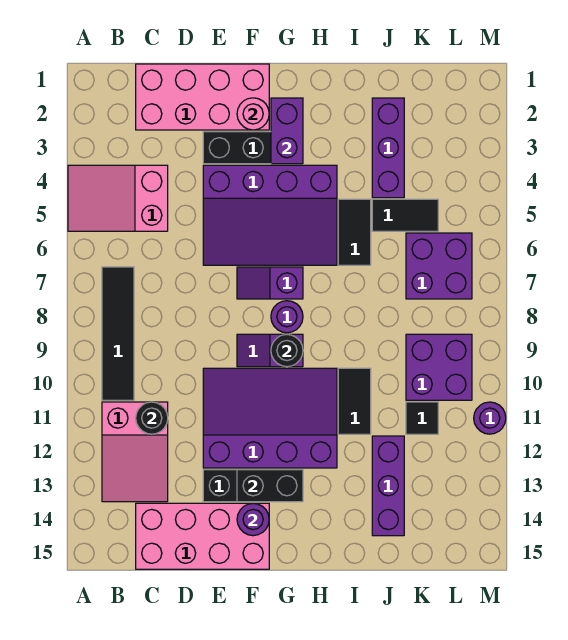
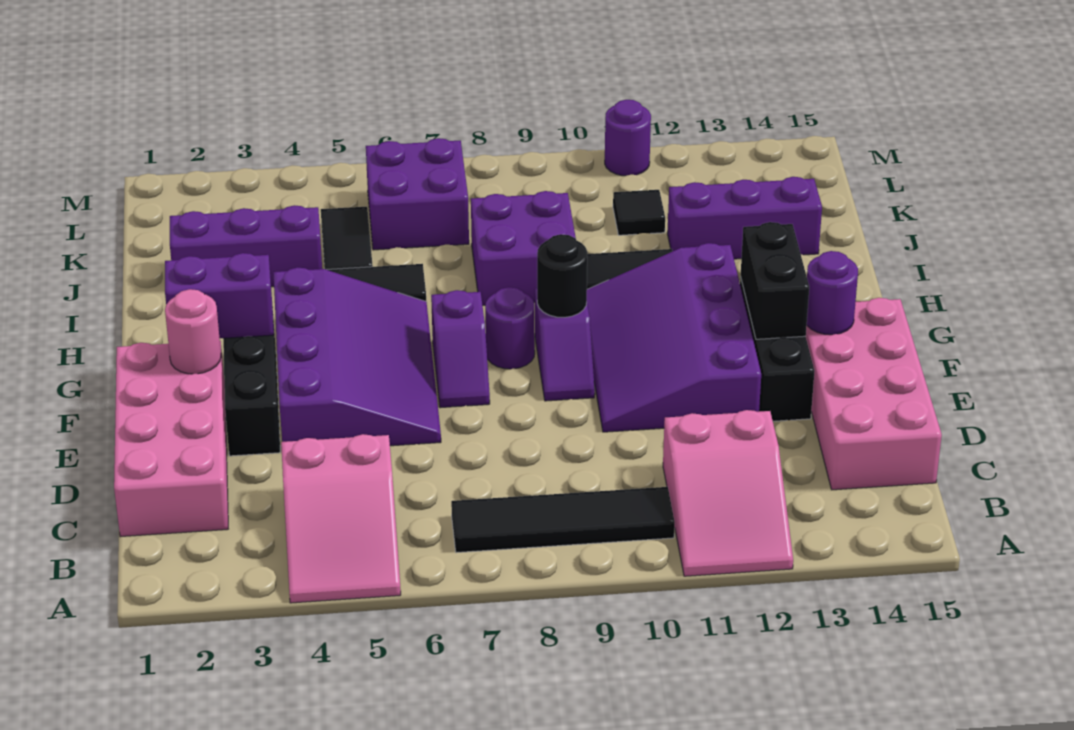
pink 2x3 slope [102,402,168,502] -> pink 2x3 slope turned to [663,410,793,576]
black 1x1 round brick [136,402,168,434] -> none
purple 2x2 brick [406,334,472,400] -> purple 2x2 brick moved to [471,191,576,305]

